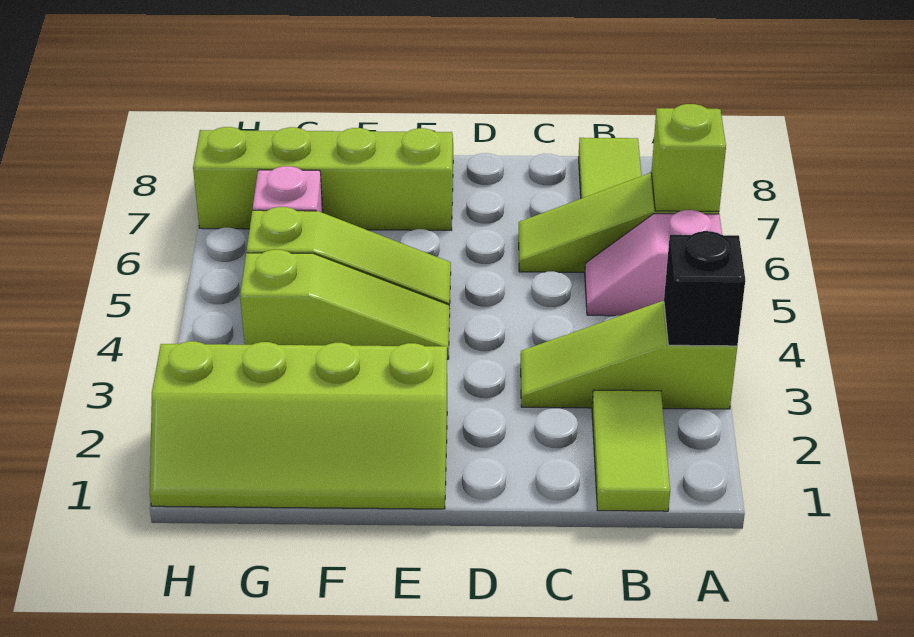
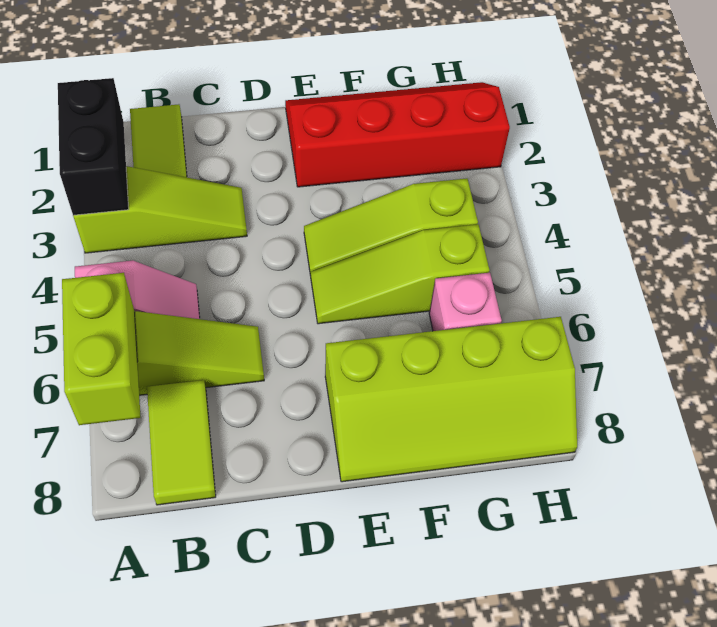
black 1x1 brick [664,231,745,346] -> black 1x2 brick [58,78,129,215]
lime 1x1 brick [651,104,726,211] -> lime 1x2 brick [62,273,141,425]
lime 2x4 slope [150,341,447,509] -> red 2x4 slope [285,82,510,187]

